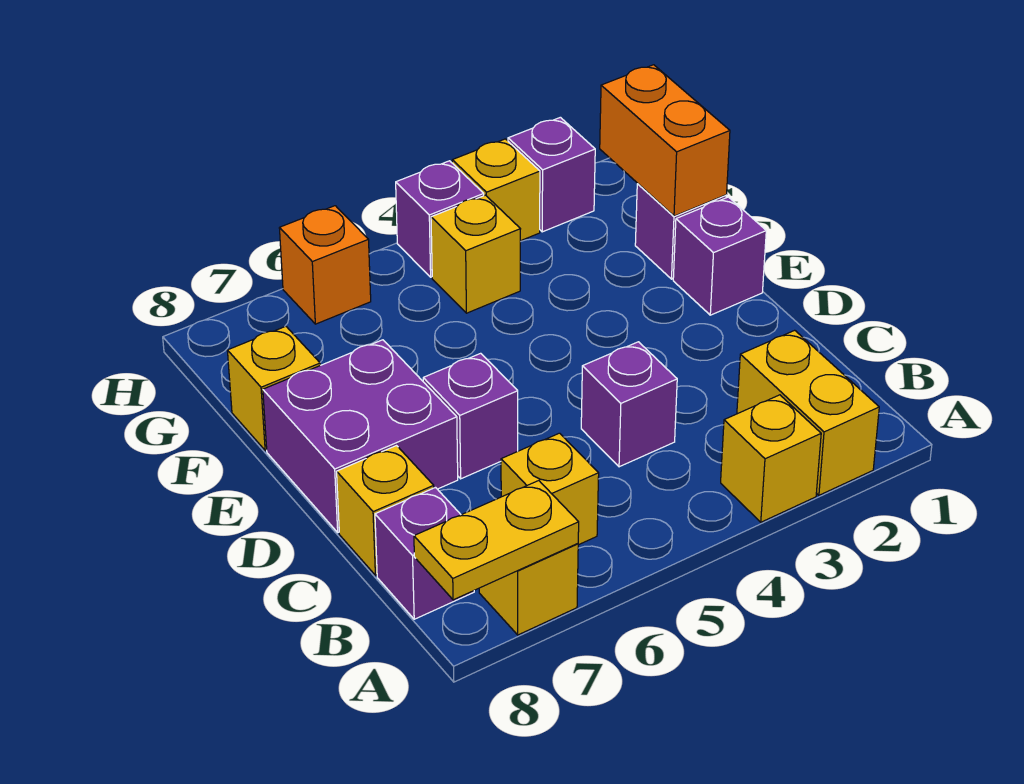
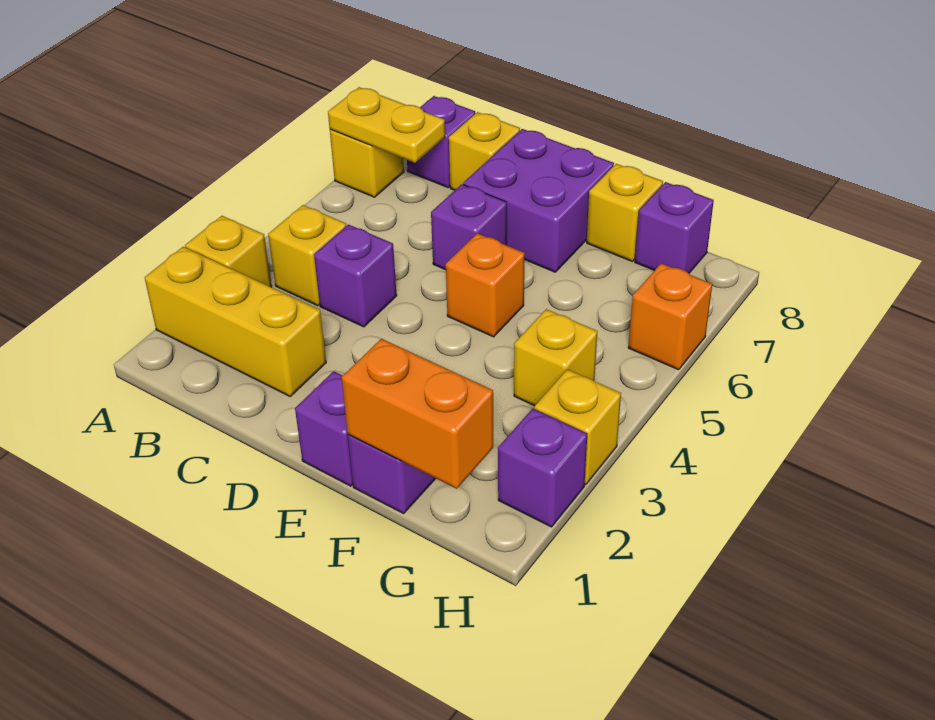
yellow 1x2 brick [737,330,879,495] -> yellow 1x3 brick [145,247,326,396]
yellow 1x2 plate [414,481,579,600] -> yellow 1x2 plate turned to [328,87,445,163]
yellow 1x1 brick [501,433,599,545] -> yellow 1x1 brick moved to [268,205,346,306]
none -> orange 1x1 brick [446,234,525,337]
purple 1x1 brick [396,161,484,277] -> purple 1x1 brick moved to [635,182,714,273]

